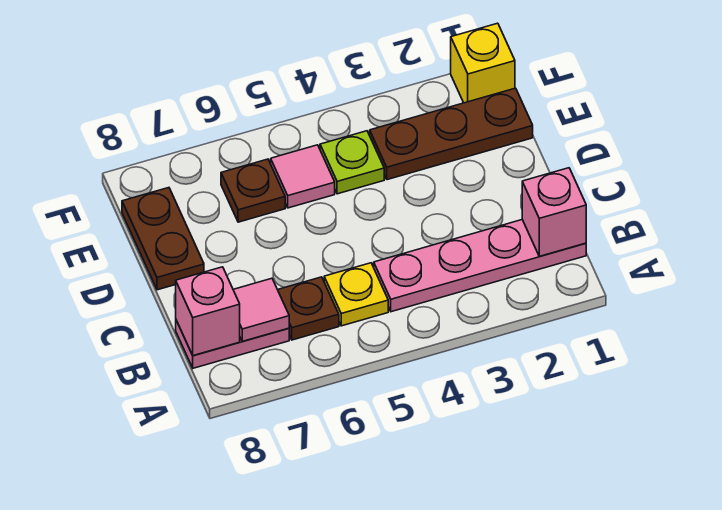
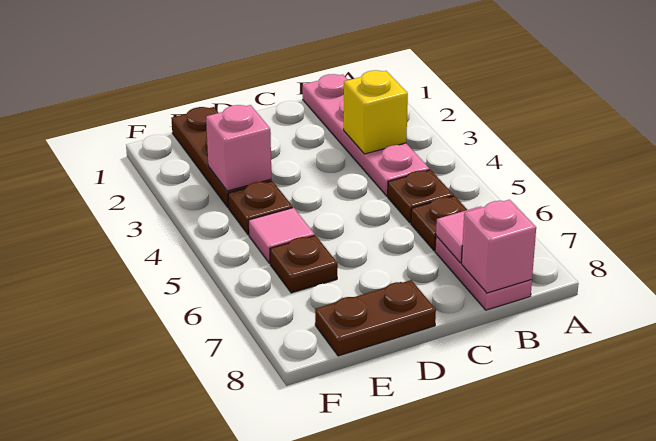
pink 1x1 brick [522,168,586,256] -> pink 1x1 brick moved to [206,105,272,191]
yellow 1x1 plate [324,263,388,326] -> brown 1x1 plate [388,170,454,223]
lime 1x1 plate [320,131,384,194] -> brown 1x1 plate [228,181,293,235]
yellow 1x1 brick [451,23,515,103] -> yellow 1x1 brick moved to [344,70,408,154]

